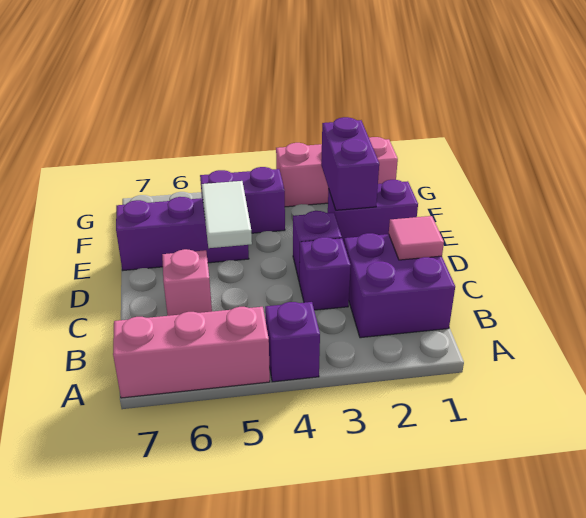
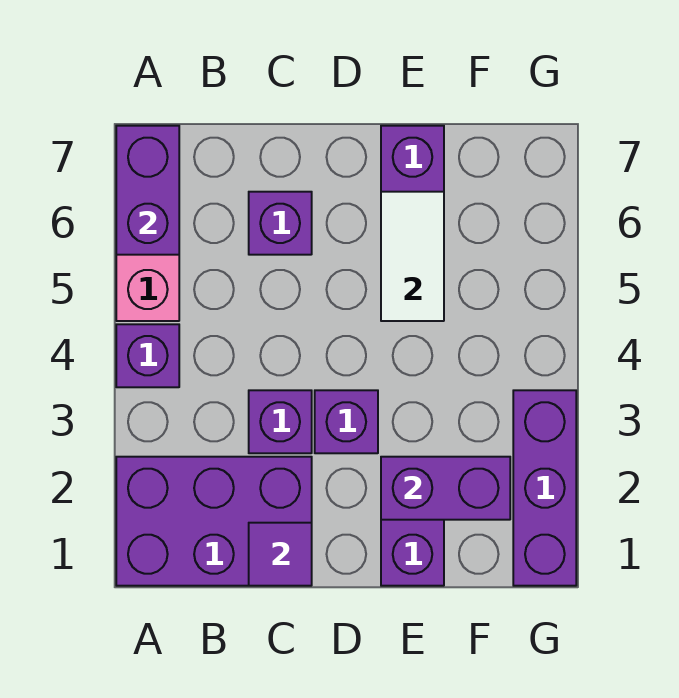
purple 2x2 brick [344,233,455,338] -> purple 2x3 brick [116,457,312,586]
pink 1x1 tile [389,216,444,260] -> purple 1x1 tile [249,523,312,586]
pink 1x1 brick [162,249,212,316] -> purple 1x1 brick [249,192,312,255]
white 1x2 tile [202,181,252,248] -> white 1x2 tile turned to [381,192,444,321]
purple 1x2 brick [200,167,285,233] -> purple 1x2 brick moved to [116,126,179,255]
pink 1x3 brick [276,137,398,207] -> purple 1x3 brick [513,390,576,586]

